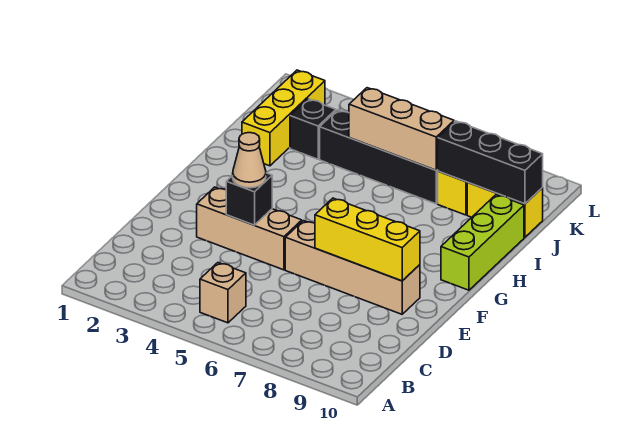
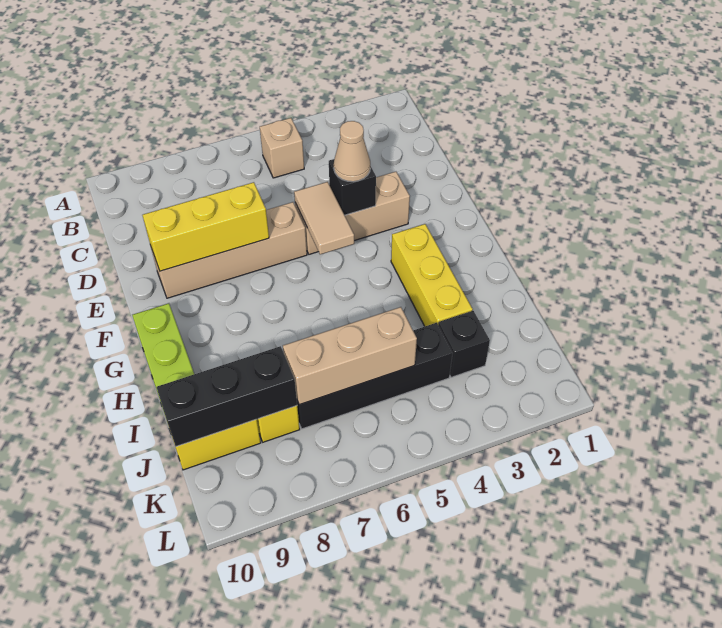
none -> tan 1x2 tile [294,182,354,254]
yellow 1x3 brick [242,70,325,166] -> yellow 1x3 brick moved to [391,224,473,326]

